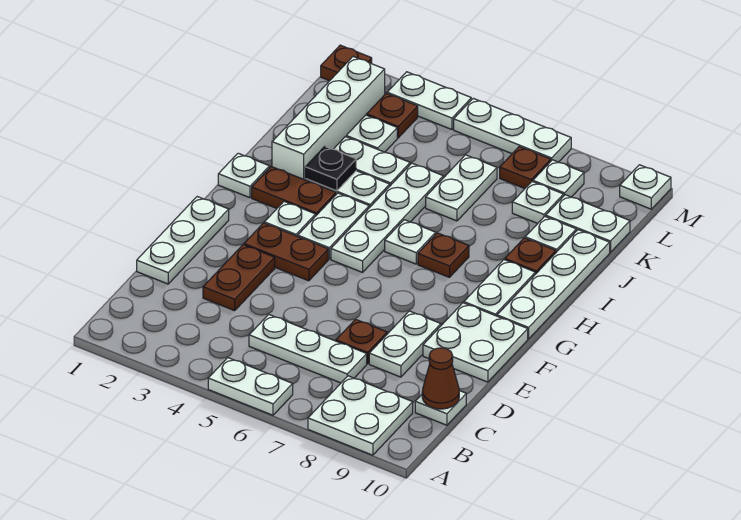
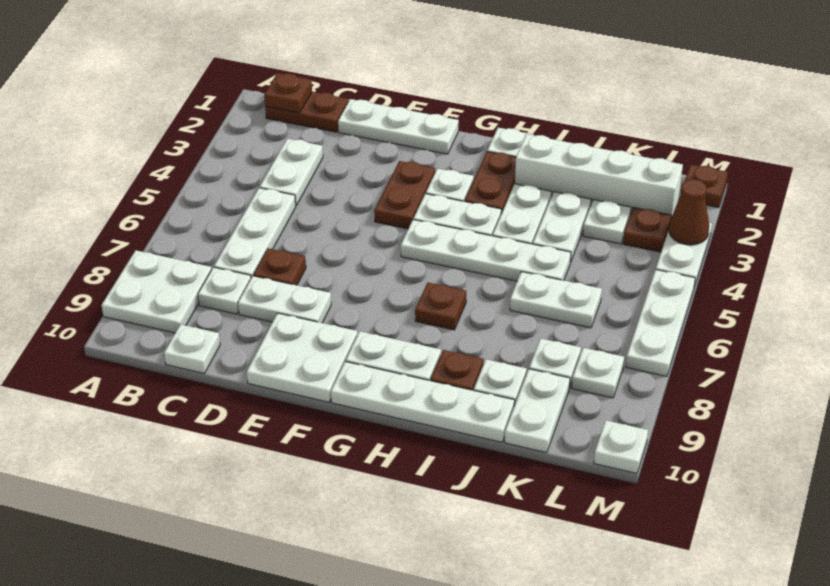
white 1x2 plate [208,358,293,415] -> white 1x2 plate moved to [260,139,323,205]
brown 1x1 cone [422,348,459,409] -> brown 1x1 cone moved to [669,179,709,245]
brown 1x2 plate [203,245,275,311] -> brown 1x2 plate moved to [265,92,348,132]
white 1x1 plate [385,220,436,264] -> white 1x1 plate moved to [198,267,251,314]
black 1x1 plate [305,147,356,191] -> none
brown 1x1 plate [500,147,551,188] -> brown 1x1 plate moved to [264,73,312,113]

